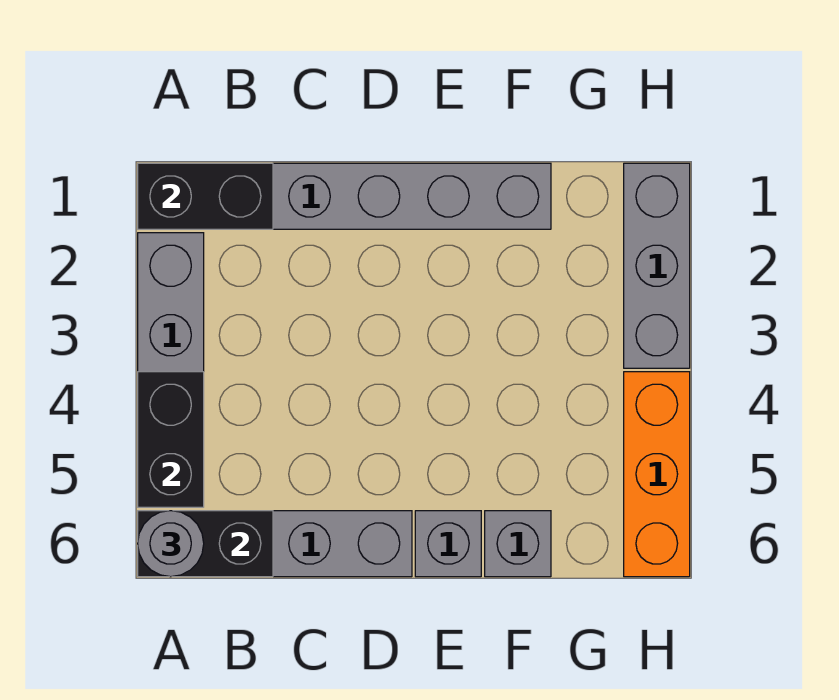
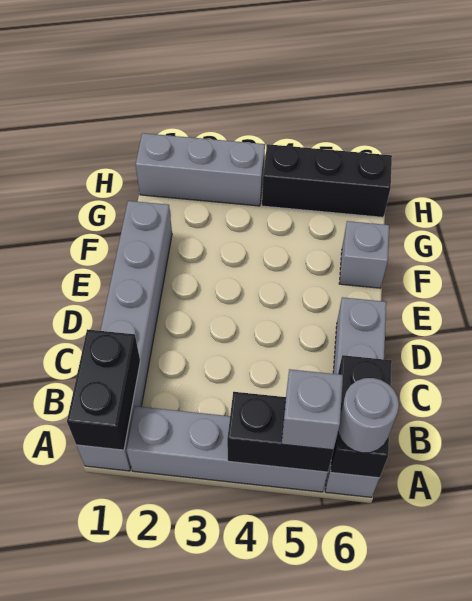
grey 1x1 brick [415,511,481,577] -> grey 1x1 brick moved to [282,369,343,450]
orange 1x3 brick [624,372,690,577] -> black 1x3 brick [262,144,392,217]

